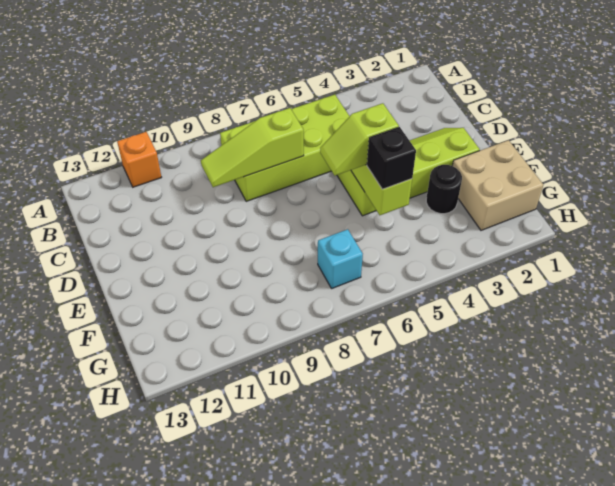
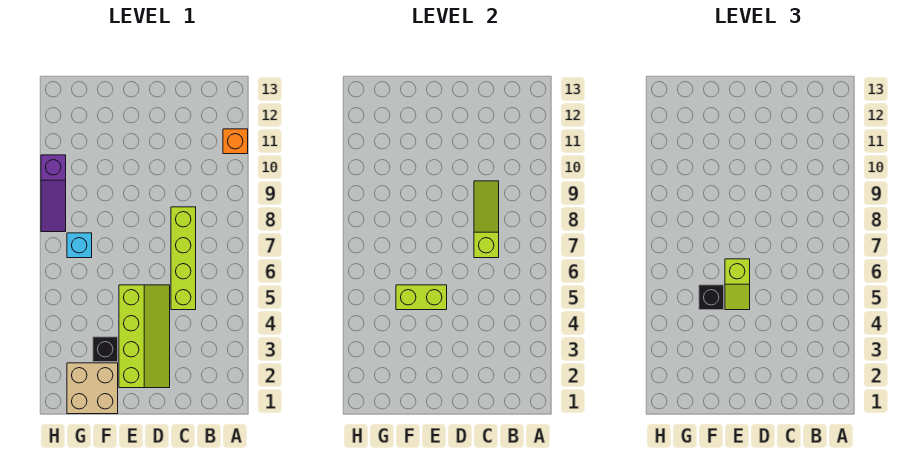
lime 2x4 brick [220,95,350,201] -> lime 1x4 brick [171,207,196,310]
lime 1x2 slope [320,103,399,176] -> lime 1x2 slope turned to [725,259,750,310]
black 1x1 round brick [426,165,462,214] -> black 1x1 brick [93,337,118,362]
none -> purple 1x3 slope [41,155,66,232]

